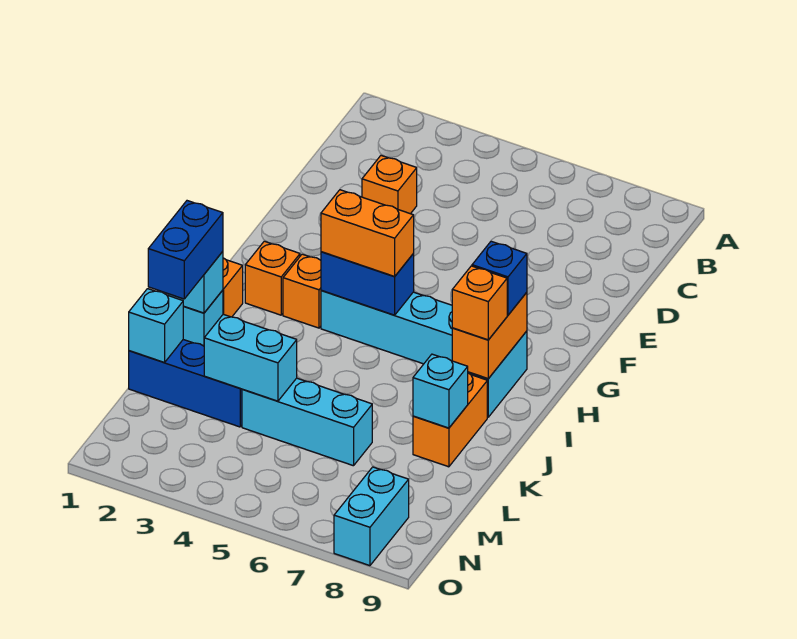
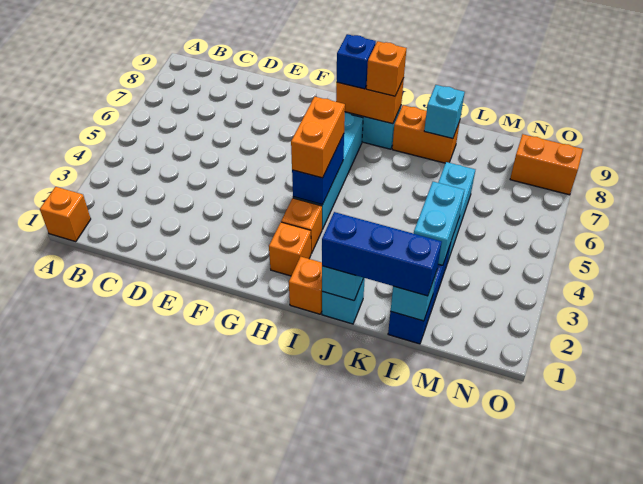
orange 1x1 brick [362,156,417,214] -> orange 1x1 brick moved to [40,187,91,242]
blue 1x2 brick [148,201,223,299] -> blue 1x3 brick [322,212,442,296]
cyan 1x2 brick [334,467,409,566] -> orange 1x2 brick [510,134,583,195]

